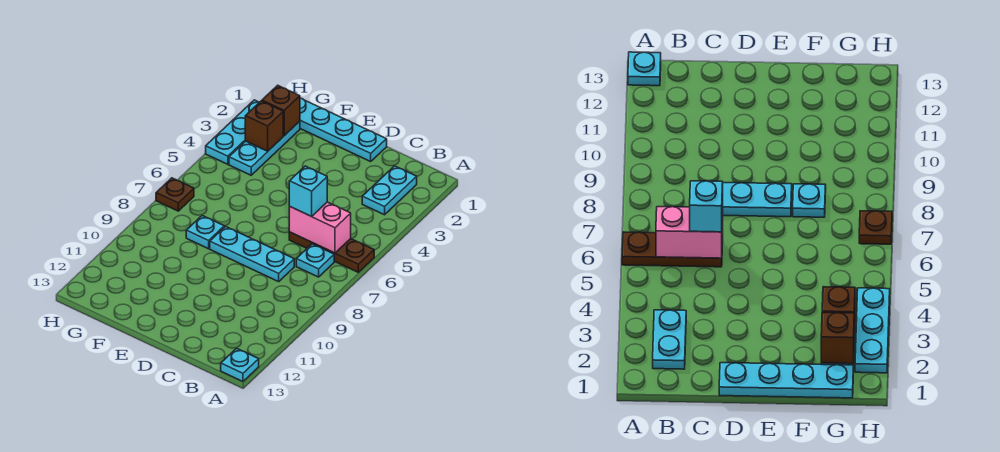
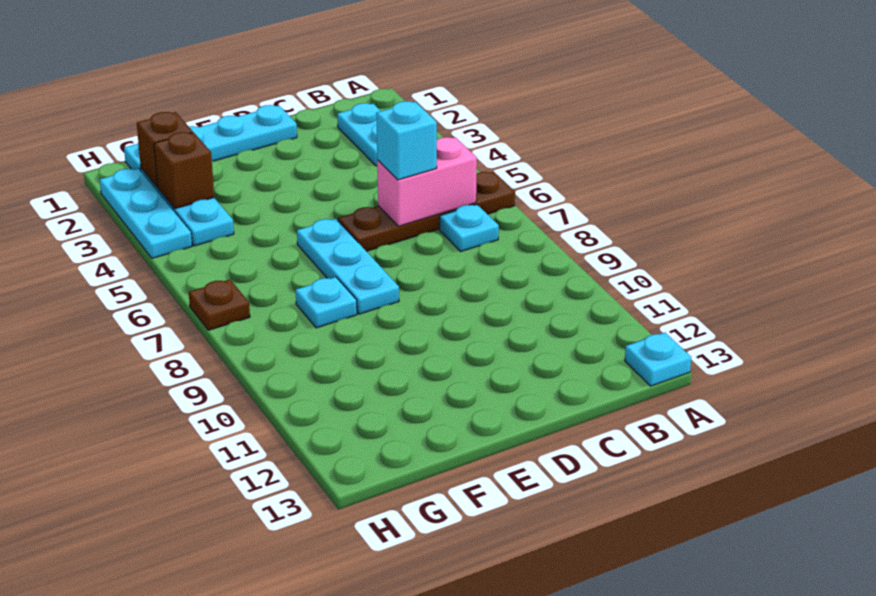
brown 1x3 plate [289,232,374,272] -> brown 1x4 plate [338,172,515,251]
cyan 1x3 plate [210,227,294,282] -> cyan 1x3 plate turned to [297,219,399,314]

